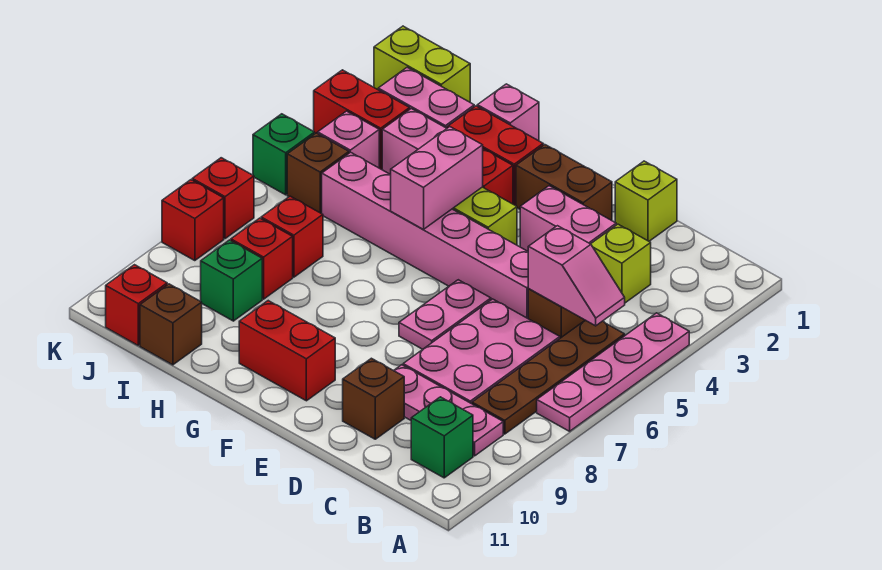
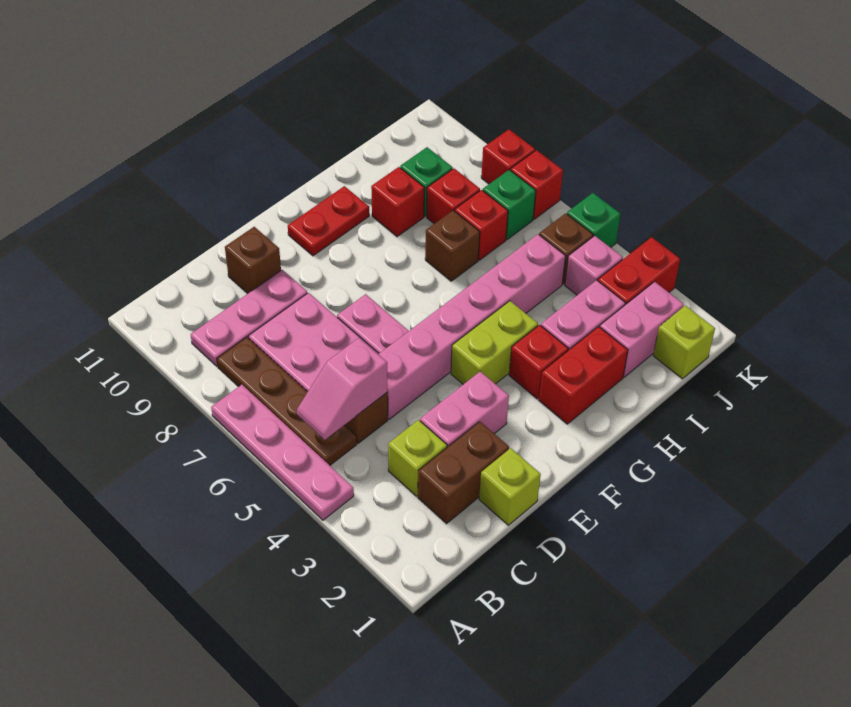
green 1x1 brick [411,397,473,478] -> green 1x1 brick moved to [483,170,536,240]
brown 1x2 brick [516,145,612,221] -> brown 1x2 brick moved to [418,422,509,524]
red 1x2 brick [239,301,335,401] -> red 1x2 plate [288,186,369,256]
pink 1x2 brick [391,127,483,229] -> none
pink 1x1 brick [477,84,539,141] -> none
brown 1x1 brick [140,284,202,365] -> brown 1x1 brick moved to [425,210,480,281]
lime 1x2 brick [374,26,470,102] -> lime 1x1 brick [653,305,715,379]
red 1x1 brick [106,265,167,345] -> red 1x1 brick moved to [371,167,424,237]

